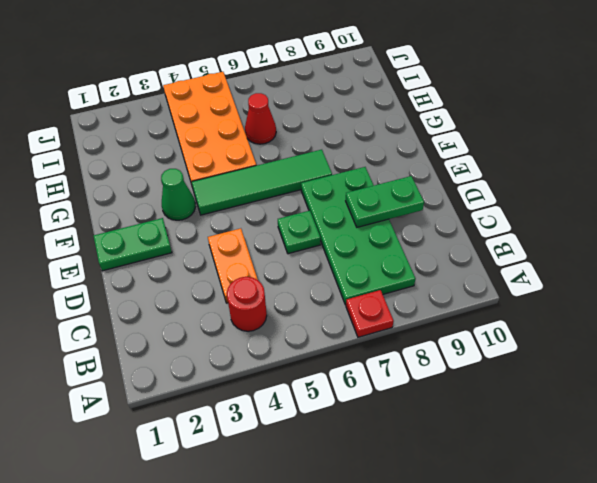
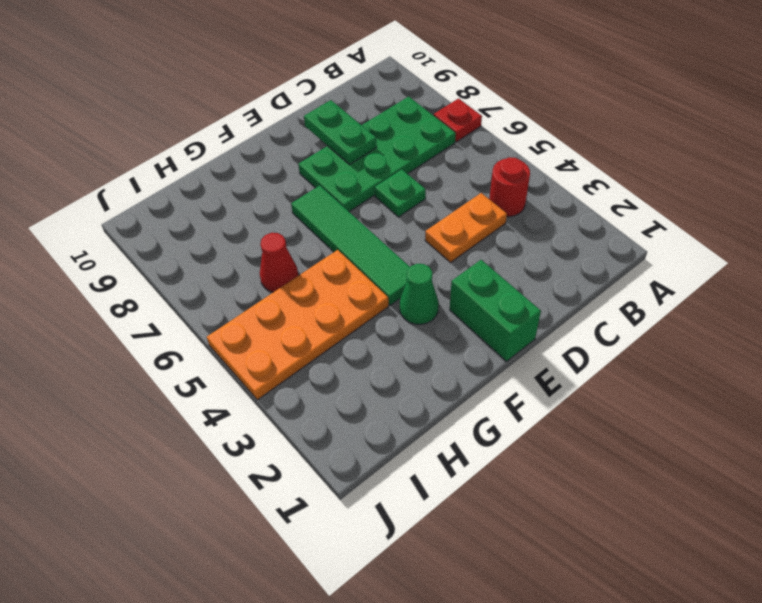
green 1x2 plate [94,218,172,271] -> green 1x2 brick [450,260,541,361]

